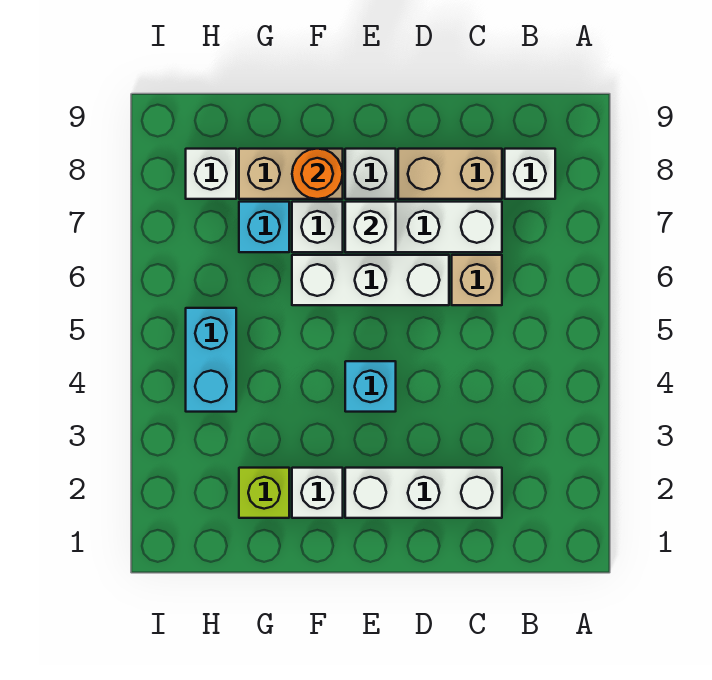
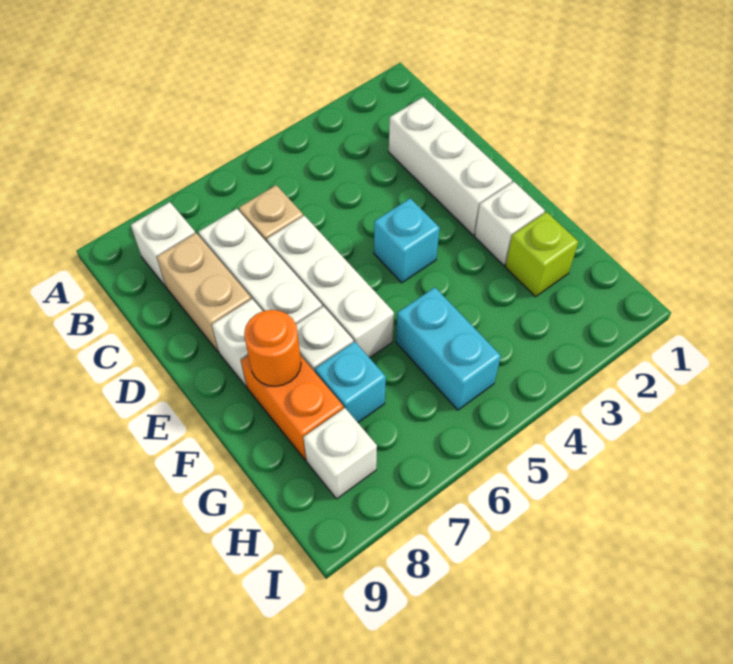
white 1x1 brick [345,202,396,252] -> none
tan 1x2 brick [239,149,343,199] -> orange 1x2 brick [241,355,344,460]
cyan 1x2 brick [186,308,236,412] -> cyan 1x2 brick turned to [396,287,501,410]

